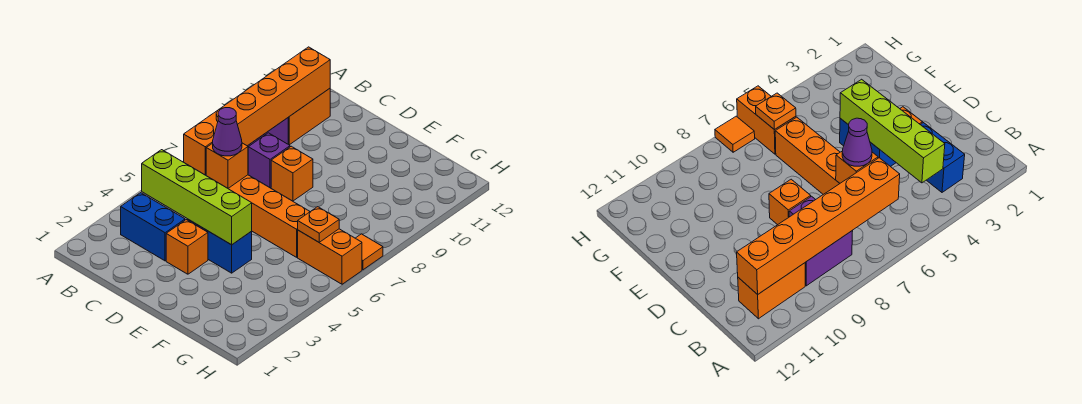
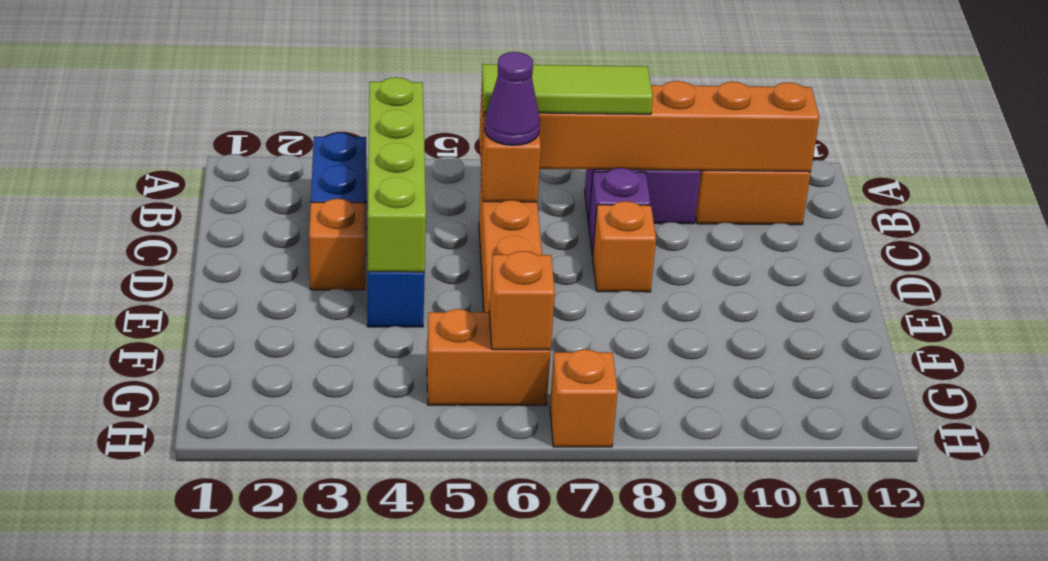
none -> lime 1x3 tile [482,64,653,114]
orange 1x2 brick [298,229,362,284] -> orange 1x2 brick turned to [427,309,551,406]
orange 1x1 plate [298,207,339,242] -> orange 1x1 brick [489,251,555,350]
orange 1x1 tile [356,234,383,270] -> orange 1x1 brick [550,349,618,447]

